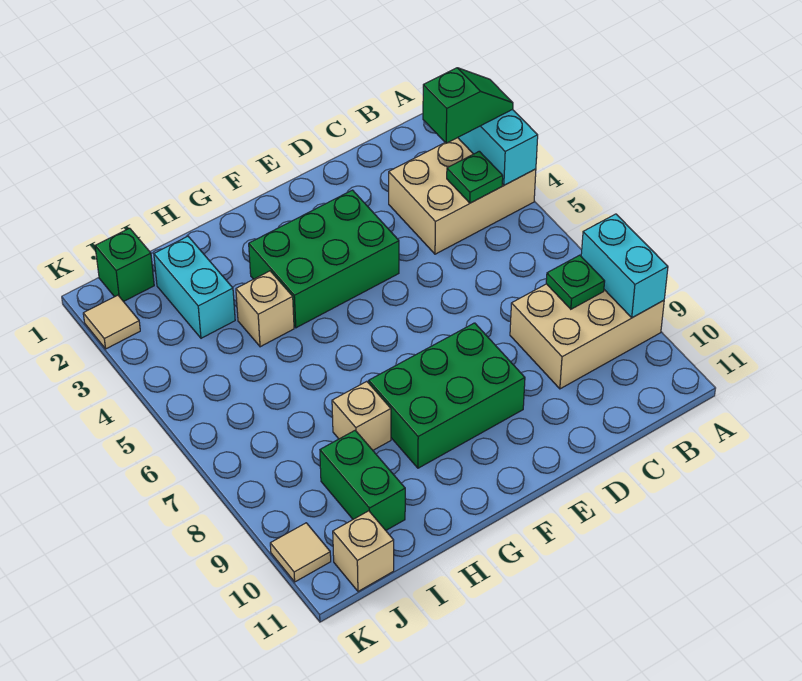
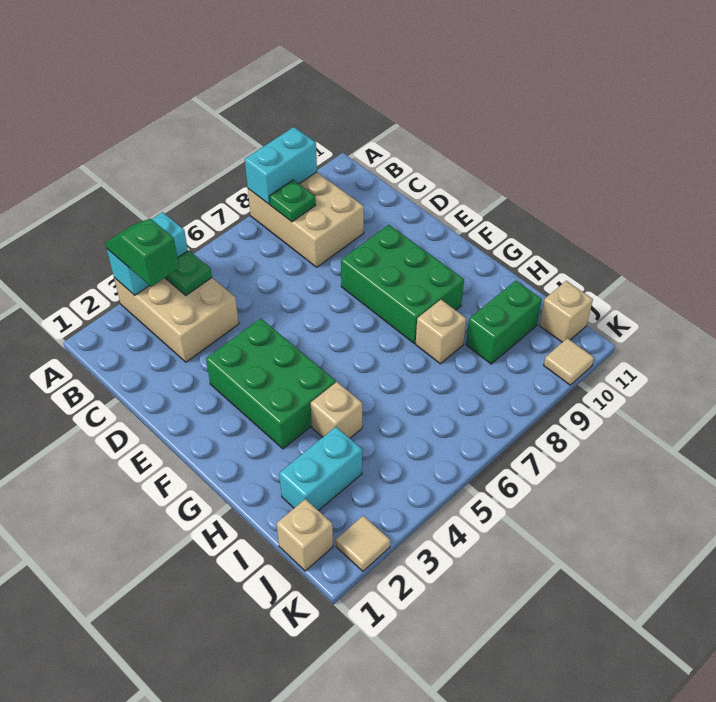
green 1x1 brick [95,228,154,302] -> tan 1x1 brick [277,499,333,571]

